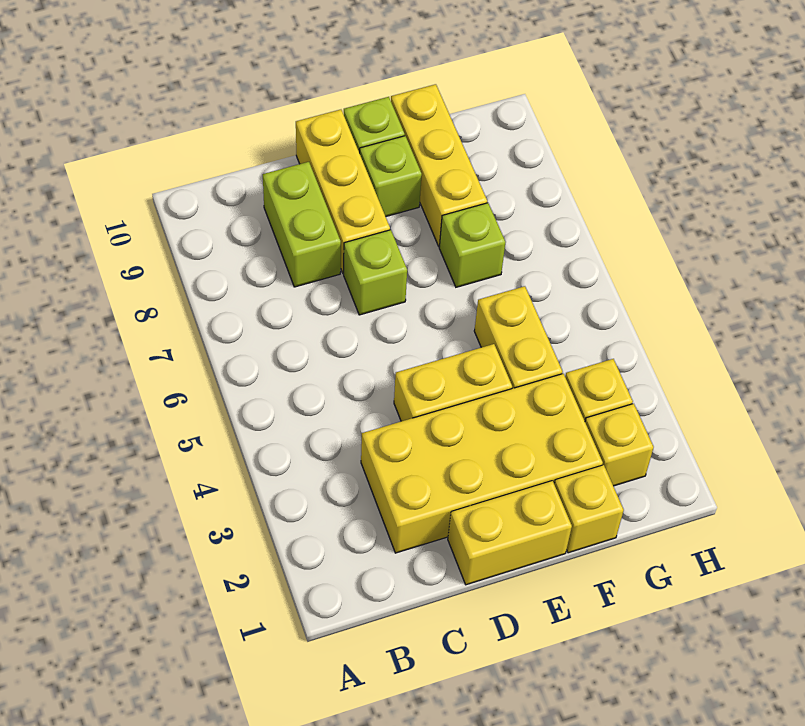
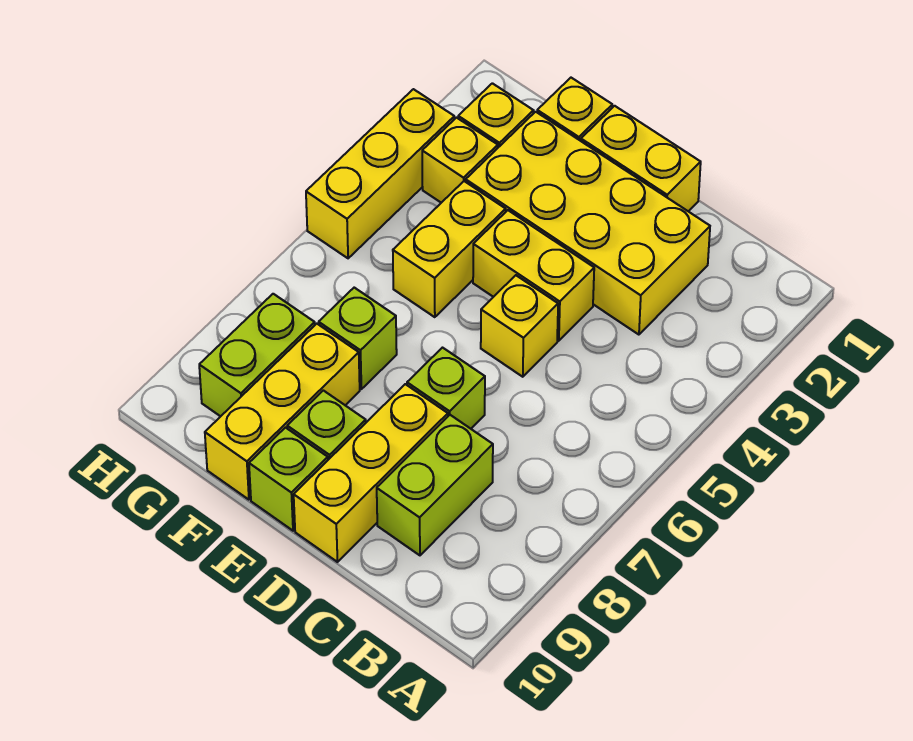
none -> yellow 1x1 brick [481,275,558,377]
none -> lime 1x2 brick [199,294,315,416]
none -> yellow 1x3 brick [306,89,454,258]

